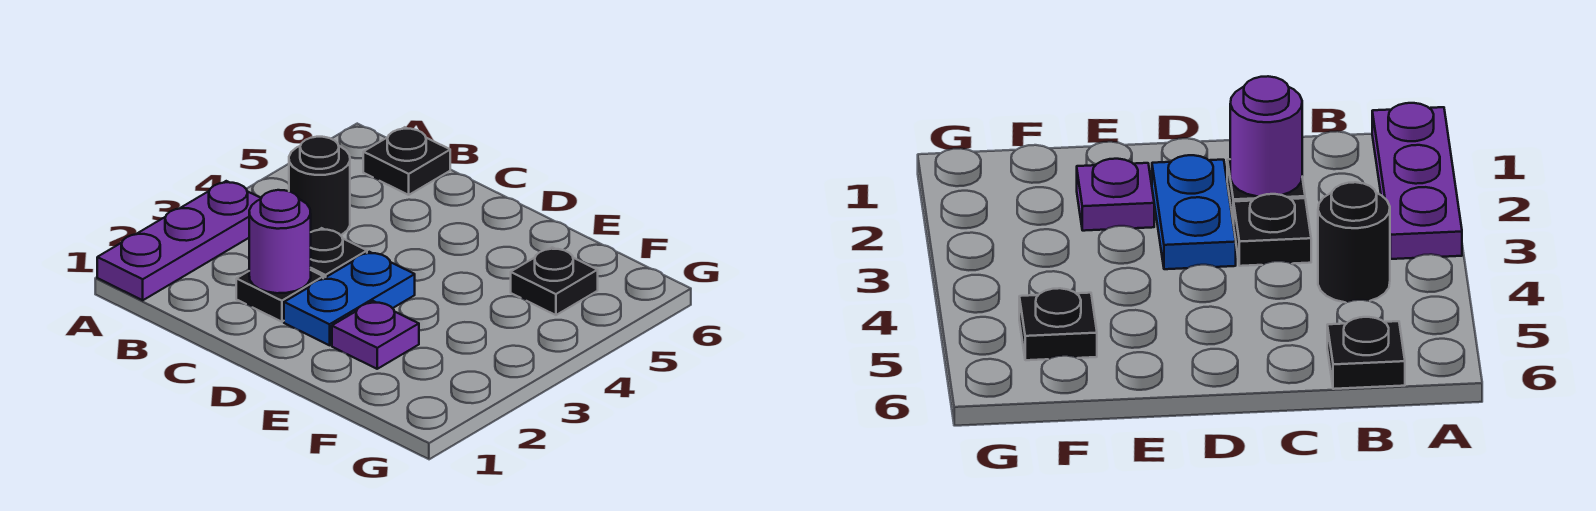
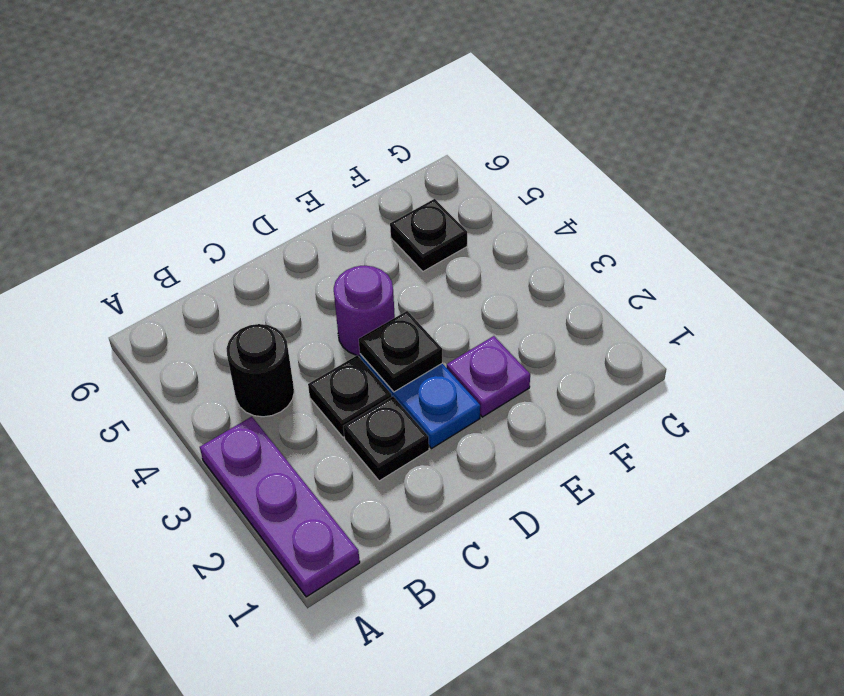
black 1x1 plate [363,127,450,195] -> black 1x1 plate moved to [359,311,442,392]
purple 1x1 round brick [249,190,311,293] -> purple 1x1 round brick moved to [334,266,395,356]

